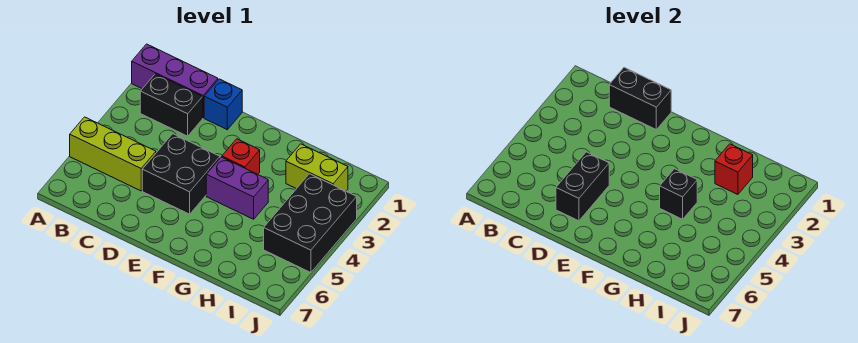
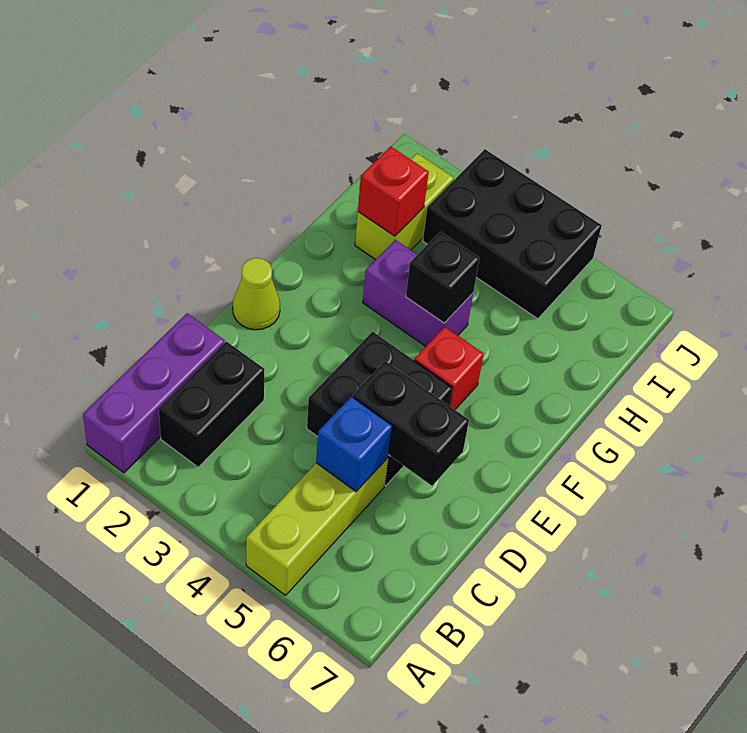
black 1x2 brick [609,67,671,130] -> none
blue 1x1 brick [204,79,242,130] -> blue 1x1 brick moved to [316,397,392,492]
none -> lime 1x1 cone [233,258,280,330]
red 1x1 brick [222,139,260,174] -> red 1x1 brick moved to [414,327,484,410]
purple 1x2 brick [206,157,268,219] -> purple 1x2 brick turned to [363,240,473,346]

